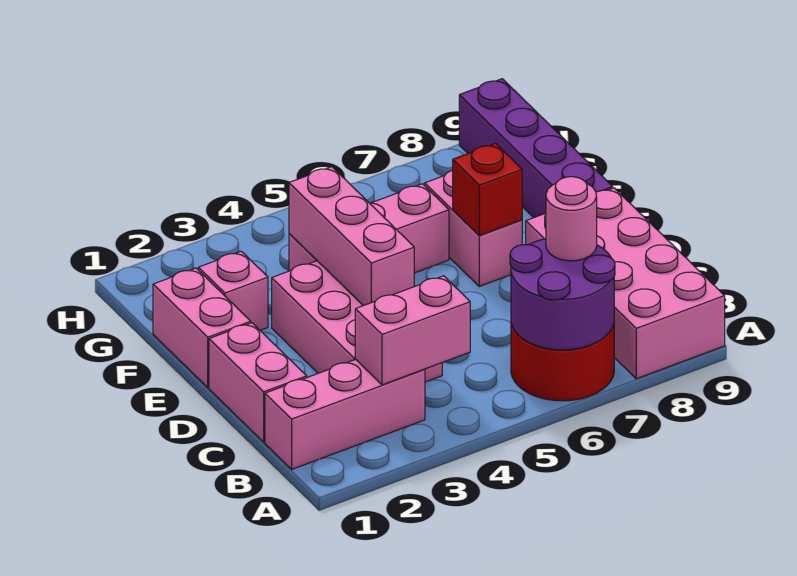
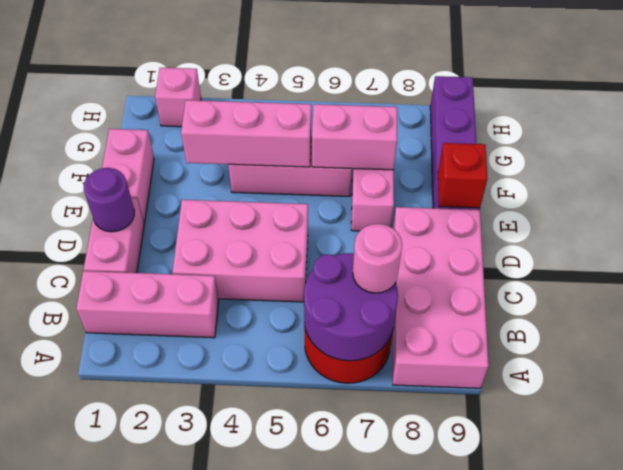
pink 1x2 brick [355,276,470,385] -> pink 1x2 brick moved to [312,104,397,170]
pink 2x3 brick [272,261,442,382] -> pink 2x3 brick turned to [172,200,308,302]
none -> purple 1x1 round brick [84,168,134,232]
pink 1x3 brick [289,167,414,306] -> pink 1x3 brick turned to [181,100,311,167]
red 1x1 brick [453,143,522,235] -> red 1x1 brick moved to [438,143,488,208]
pink 1x1 brick [198,251,268,330] -> pink 1x1 brick moved to [155,68,201,127]

